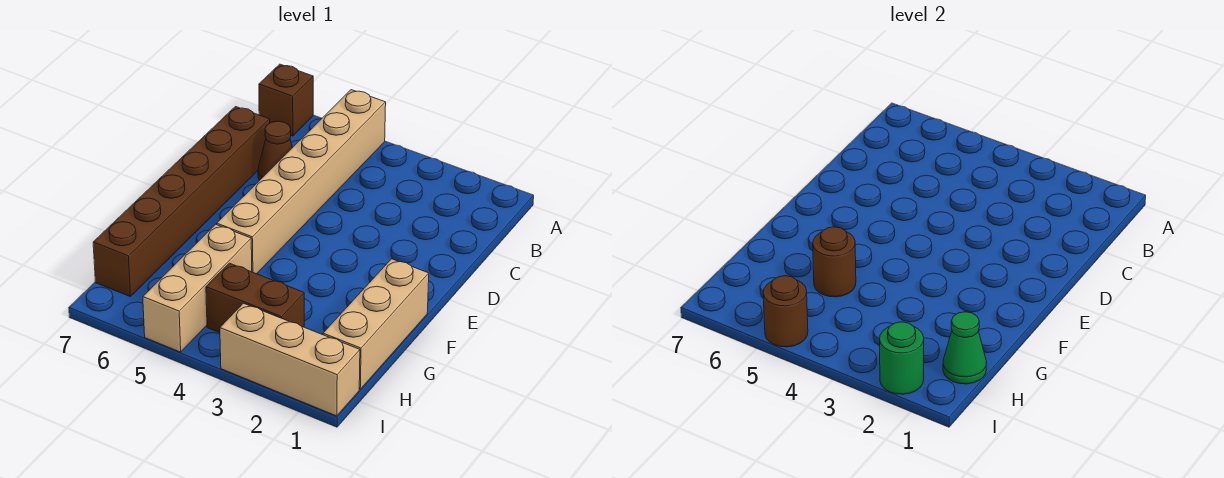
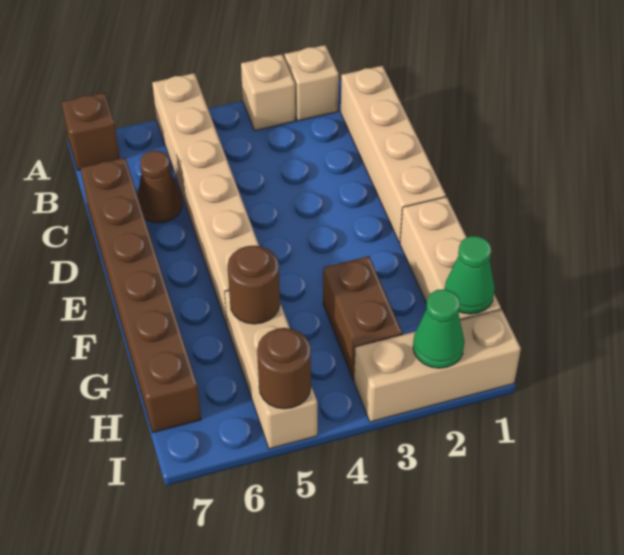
none -> tan 1x1 brick [284,45,339,121]
none -> tan 1x1 brick [241,54,295,131]
none -> tan 1x4 brick [341,66,446,243]
brown 1x2 brick [206,263,304,333] -> brown 1x2 brick turned to [323,256,402,380]
green 1x1 round brick [880,322,924,394] -> green 1x1 cone [413,289,465,368]

